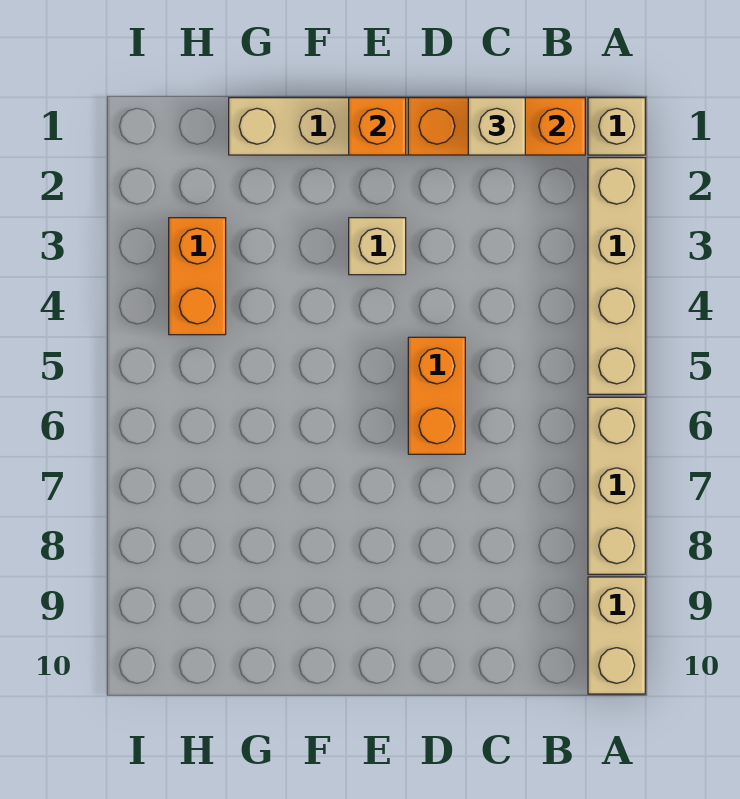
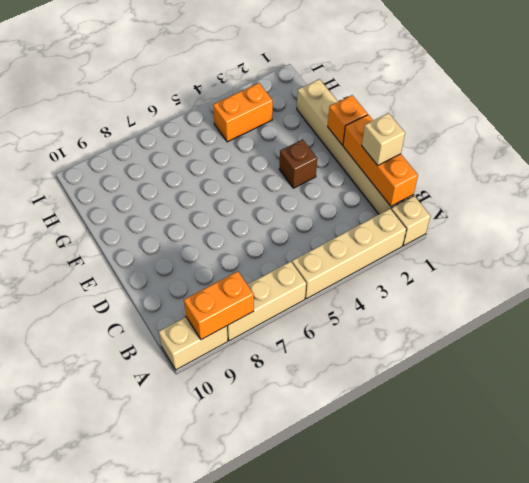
orange 1x2 brick [408,337,465,454] -> orange 1x2 brick moved to [184,271,254,339]
tan 1x1 brick [349,218,406,275] -> brown 1x1 brick [279,139,317,188]

